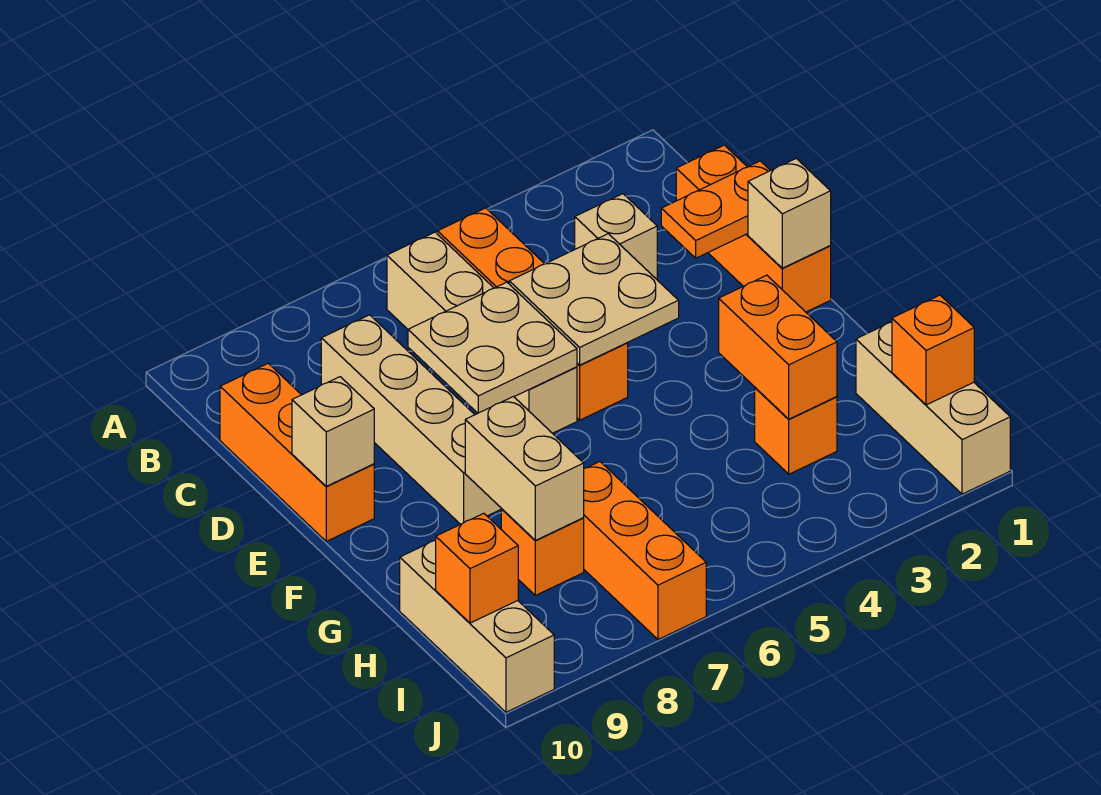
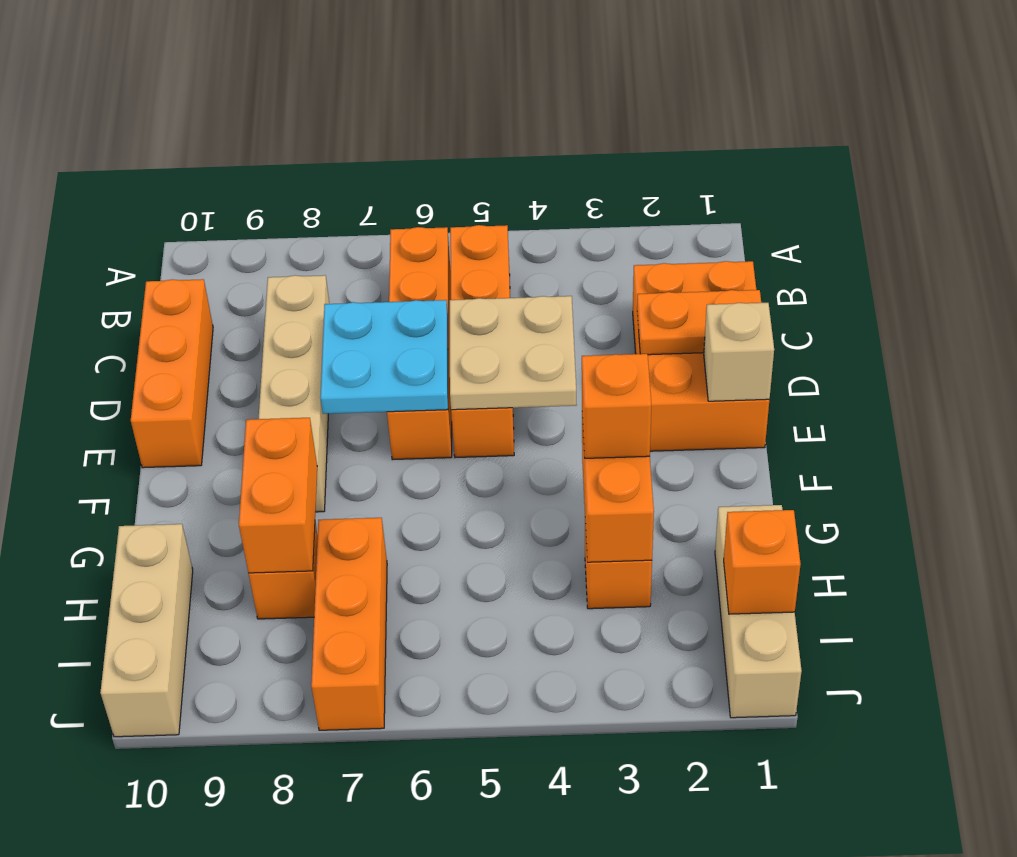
tan 1x4 brick [387,232,577,433] -> orange 1x4 brick [387,227,452,460]
orange 1x3 brick [676,145,831,312] -> orange 2x3 brick [633,261,769,451]
tan 1x1 brick [575,194,657,279] -> none
tan 2x2 plate [408,282,577,413] -> cyan 2x2 plate [320,300,448,414]
tan 1x1 brick [292,377,374,486] -> none
tan 1x2 brick [465,397,584,540] -> orange 1x2 brick [239,418,317,573]
orange 1x1 brick [436,513,518,623] -> orange 1x1 brick moved to [582,354,651,458]

